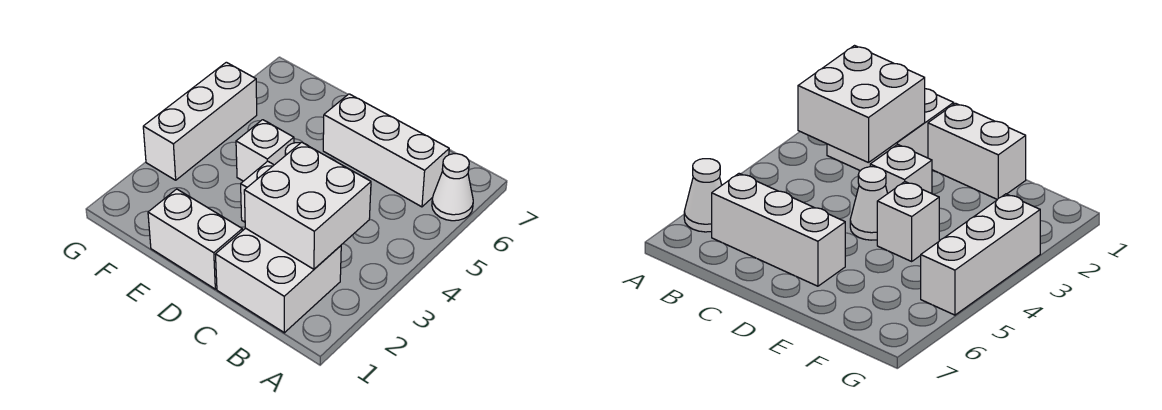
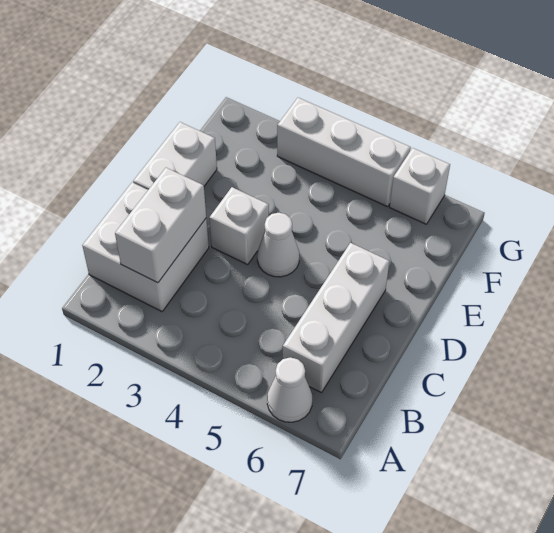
white 2x2 brick [244,142,371,269] -> white 1x2 brick [115,168,206,283]
white 1x1 brick [236,120,294,181] -> white 1x1 brick moved to [390,148,450,224]

